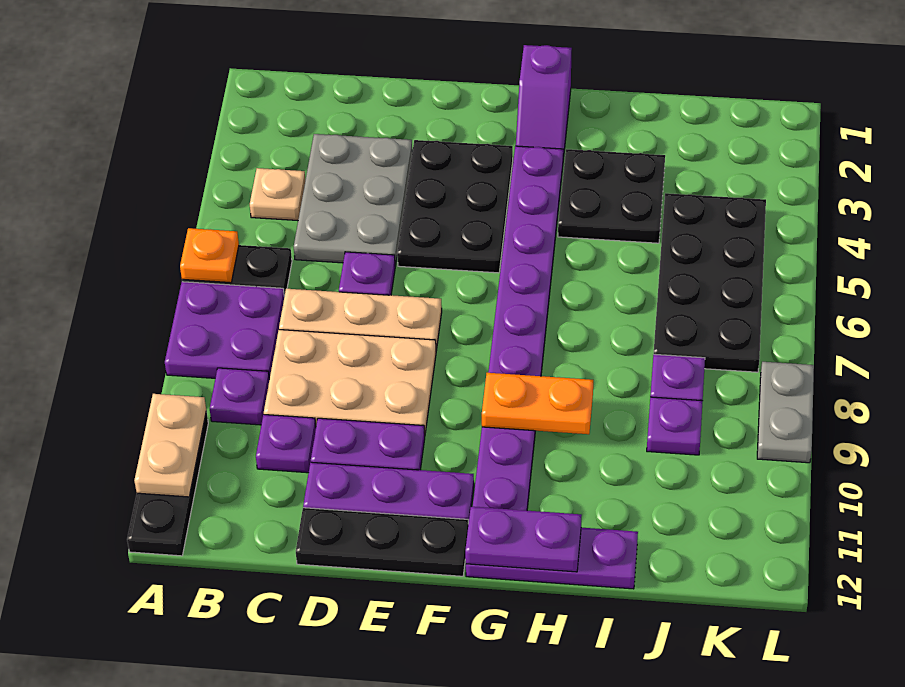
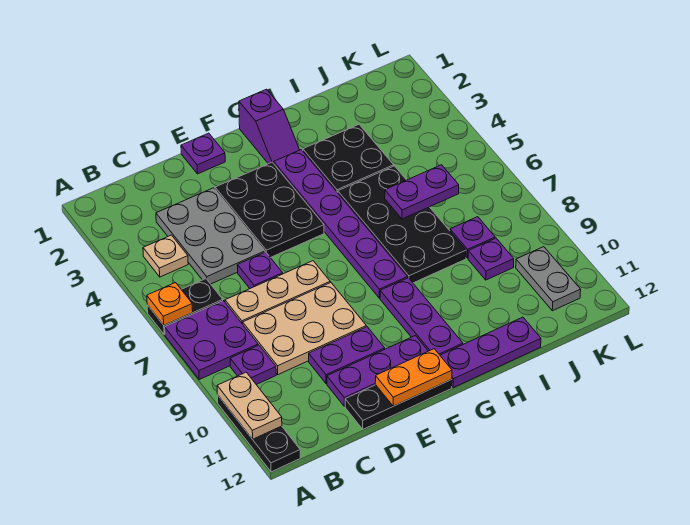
purple 1x1 plate [256,415,316,473] -> purple 1x1 plate moved to [181,133,225,174]
orange 1x2 plate [482,373,593,434] -> orange 1x2 plate moved to [375,349,452,406]
purple 1x2 plate [465,507,582,572] -> purple 1x2 plate moved to [385,165,459,219]
black 2x4 plate [654,193,766,372] -> black 2x4 plate moved to [338,166,466,283]
grey 1x2 plate [757,362,814,463] -> grey 1x2 plate moved to [516,247,581,311]

